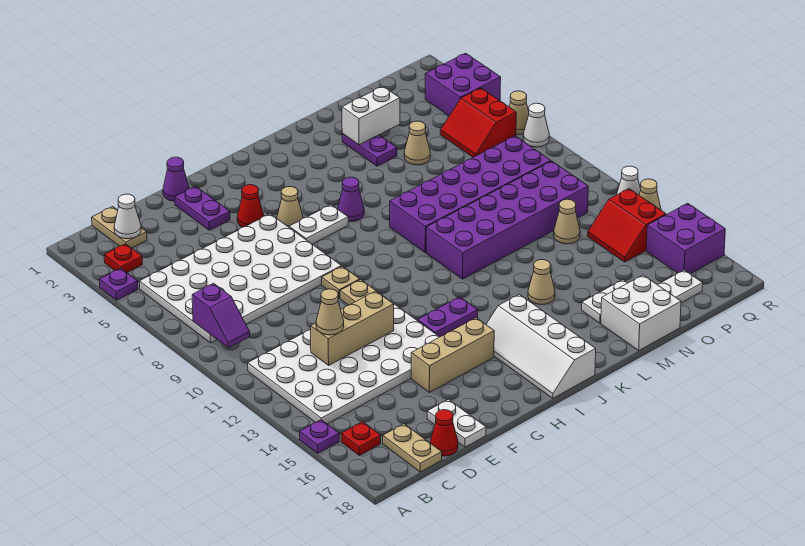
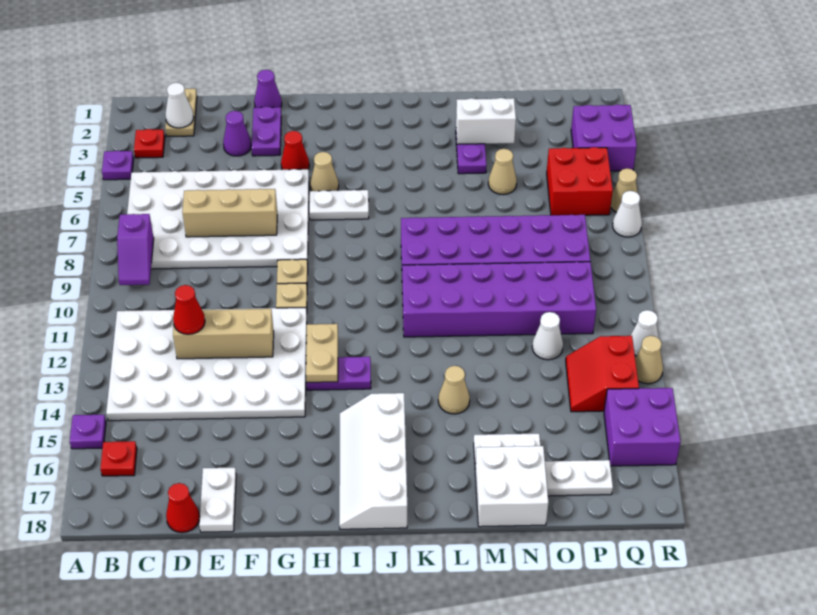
tan 1x2 plate [383,424,442,472] -> tan 1x2 plate moved to [306,324,338,382]
tan 1x1 cone [316,289,344,335] -> red 1x1 cone [173,285,205,334]
tan 1x3 brick [411,318,494,392] -> tan 1x3 brick moved to [182,189,277,237]
purple 1x1 cone [338,177,364,222] -> purple 1x1 cone moved to [223,111,251,156]
tan 1x1 cone [554,199,580,244] -> white 1x1 cone [532,312,563,360]
red 2x2 slope [440,88,516,157] -> red 2x2 brick [547,147,613,215]

